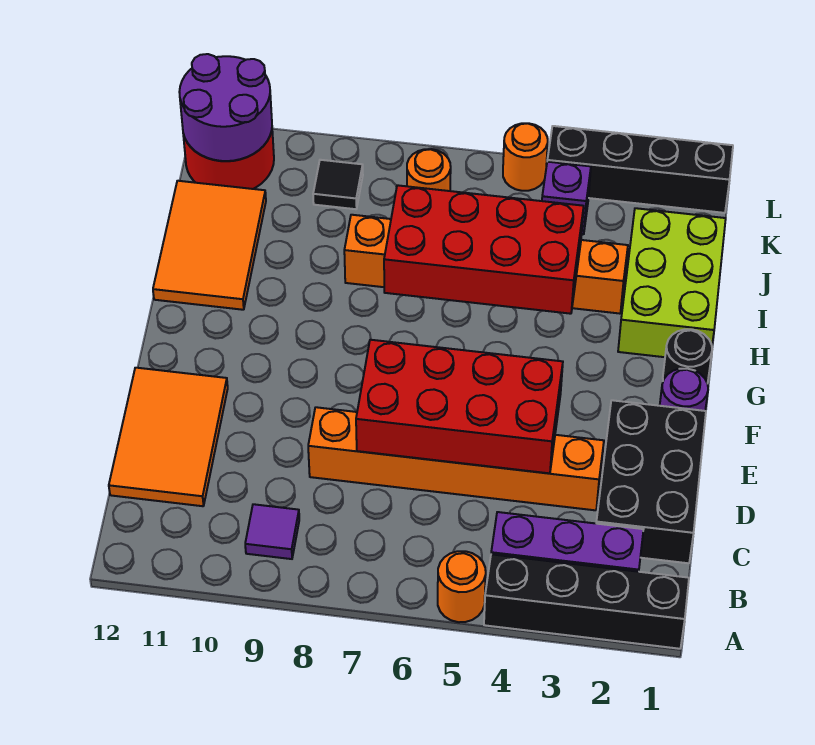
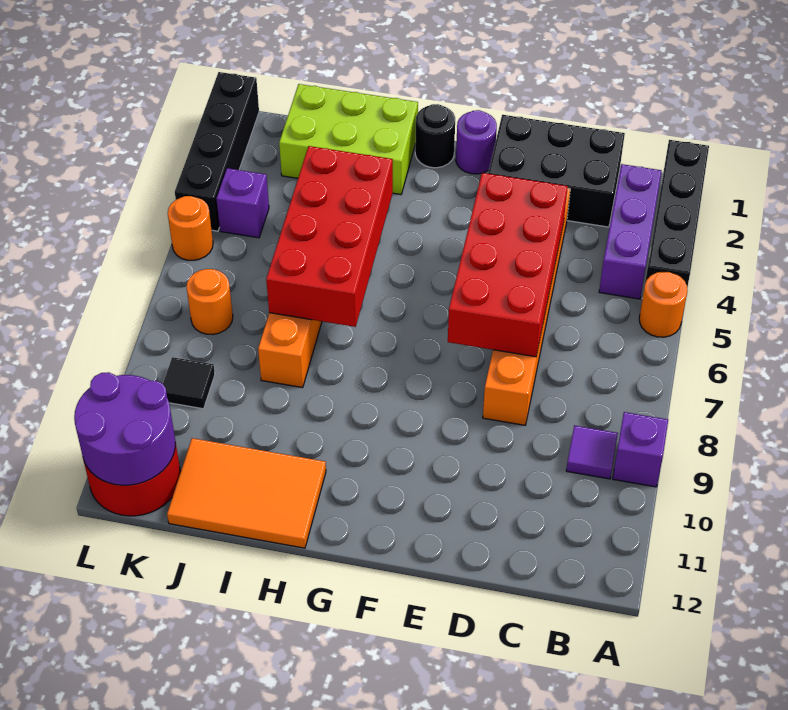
none -> purple 1x1 brick [613,412,668,487]
orange 2x3 tile [109,368,228,506] -> none

